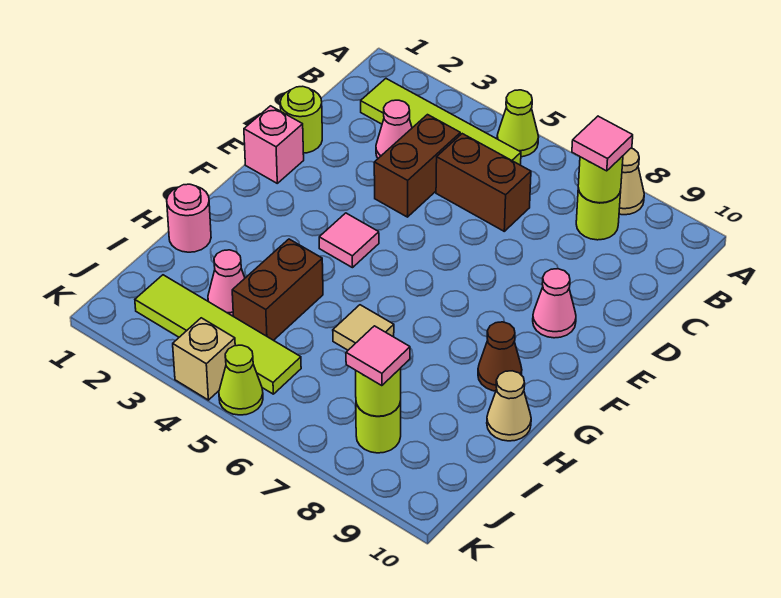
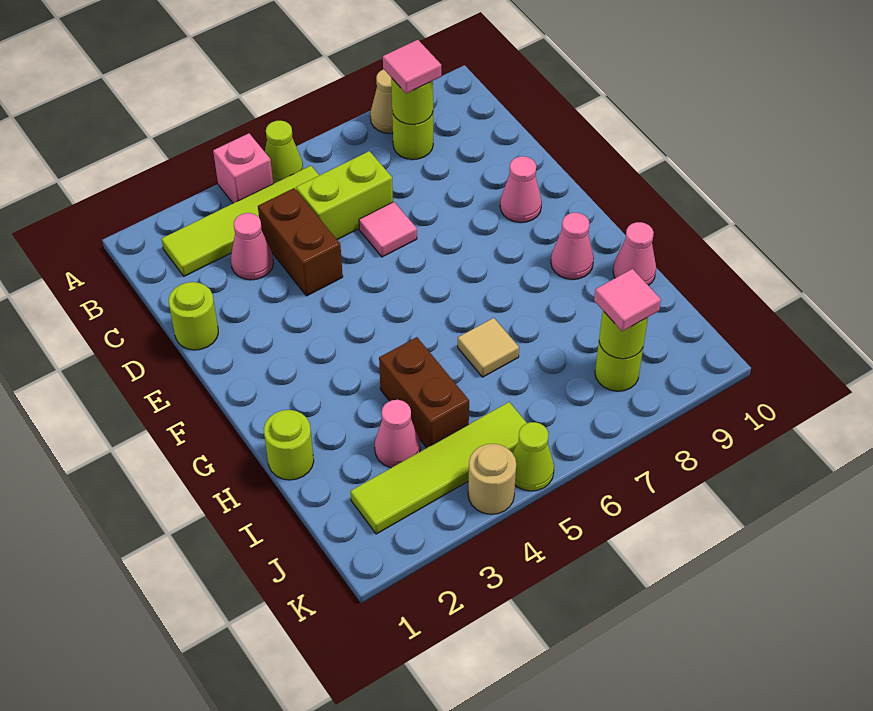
brown 1x2 brick [436,134,531,231] -> lime 1x2 brick [296,151,393,240]
pink 1x1 brick [244,106,304,183] -> pink 1x1 brick moved to [213,133,273,203]
pink 1x1 tile [319,213,379,268] -> pink 1x1 tile moved to [359,202,417,257]
brown 1x1 cone [478,322,522,391] -> pink 1x1 cone [551,213,594,279]
pink 1x1 round brick [167,184,211,252] -> lime 1x1 round brick [264,410,314,480]
tan 1x1 cone [487,371,531,441] -> pink 1x1 cone [613,222,656,285]
tan 1x1 brick [173,318,235,400] -> tan 1x1 round brick [468,444,516,514]

